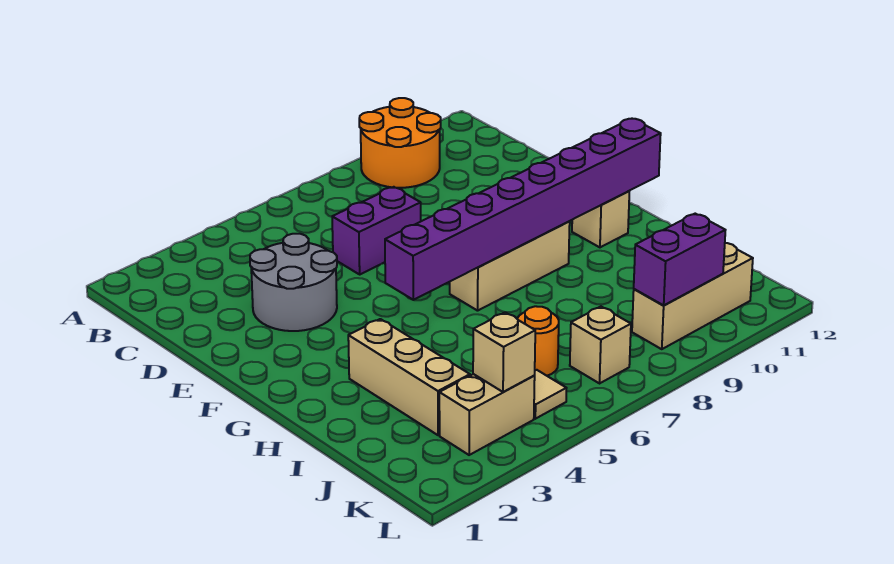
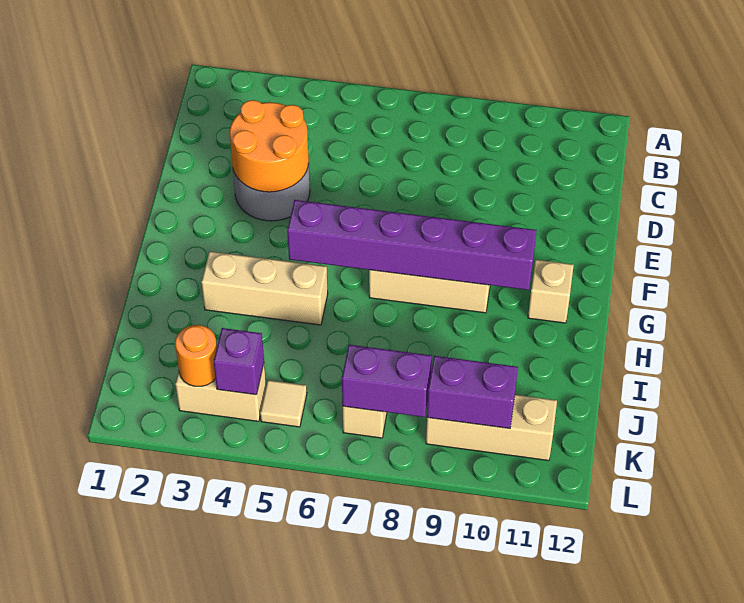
orange 2x2 round brick [359,98,441,188] -> orange 2x2 round brick moved to [230,100,309,192]
purple 1x2 brick [332,187,421,274] -> purple 1x2 brick moved to [342,345,432,417]
purple 1x8 brick [385,119,661,300] -> purple 1x6 brick [287,200,537,290]
tan 1x3 brick [348,319,470,435] -> tan 1x3 brick turned to [201,251,328,325]
orange 1x1 round brick [517,306,559,376] -> orange 1x1 round brick moved to [175,325,217,386]
tan 1x1 brick [473,312,535,392] -> purple 1x1 brick [214,328,264,395]

